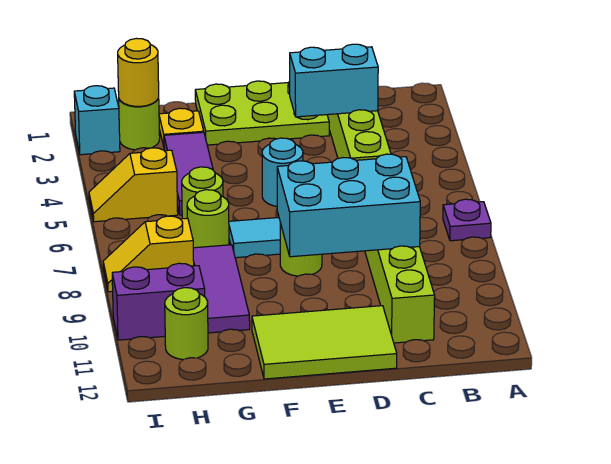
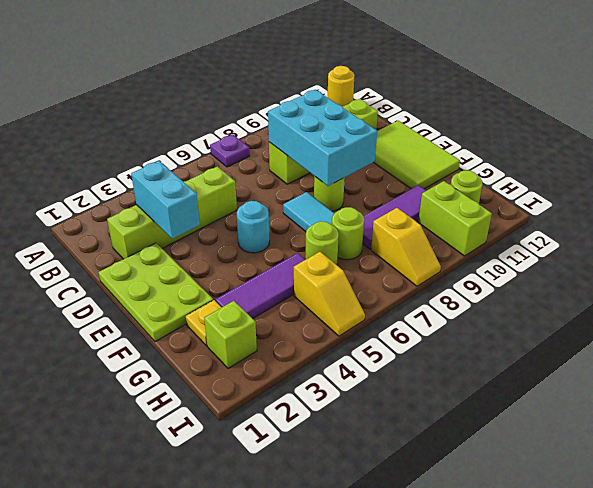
lime 1x1 round brick [119,99,160,150] -> lime 1x1 brick [204,301,257,368]
yellow 1x1 round brick [118,38,159,106] -> yellow 1x1 round brick moved to [328,66,354,107]
purple 1x2 brick [112,263,205,340] -> lime 1x2 brick [418,181,492,256]
cyan 1x1 brick [74,86,120,155] -> none

